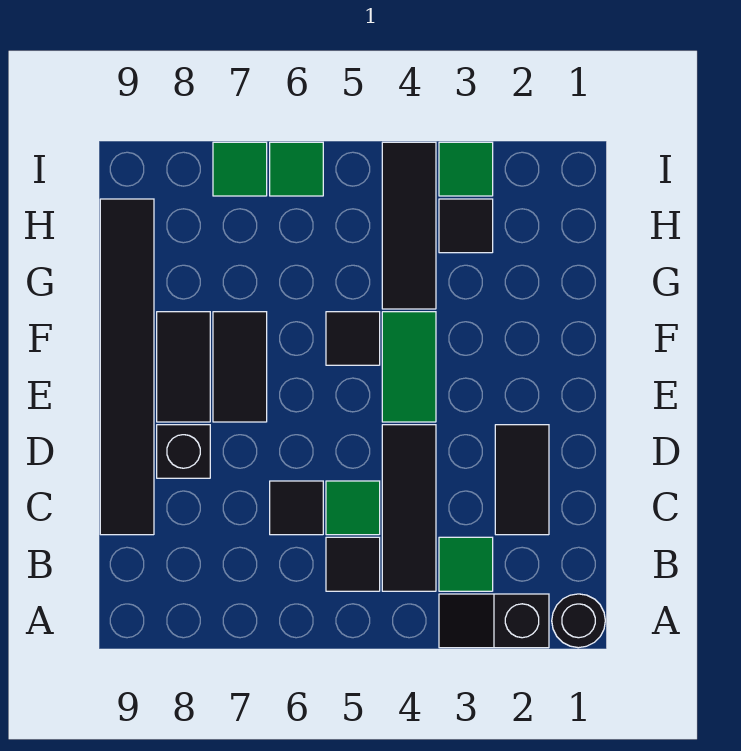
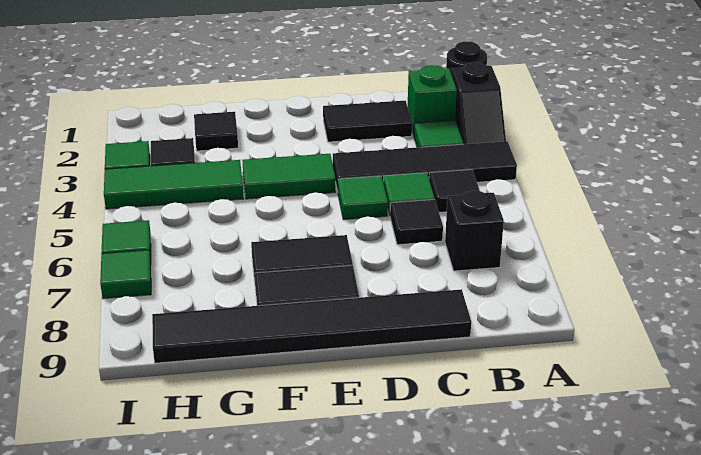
none -> green 1x1 brick [408,65,457,135]
black 1x3 tile [382,425,436,591] -> black 1x4 tile [333,141,517,191]
none -> green 1x1 tile [338,176,388,220]
black 1x1 brick [157,425,210,478] -> black 1x1 brick moved to [445,191,504,271]
black 1x1 tile [326,312,380,365] -> black 1x1 tile moved to [194,112,238,151]
black 1x3 tile [382,142,436,309] -> green 1x3 tile [104,160,244,209]

